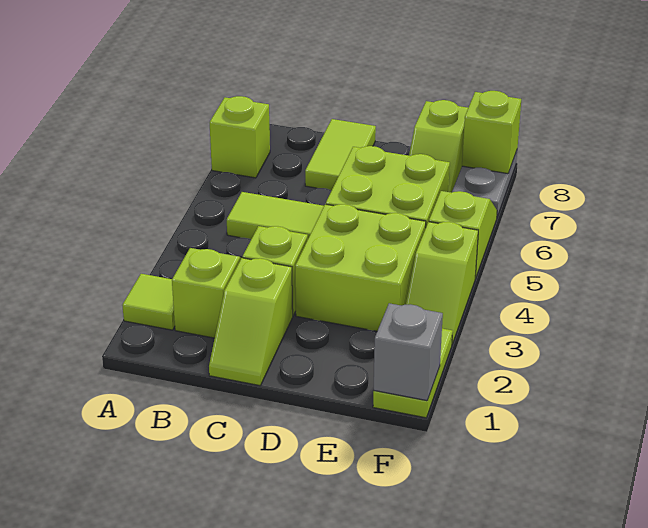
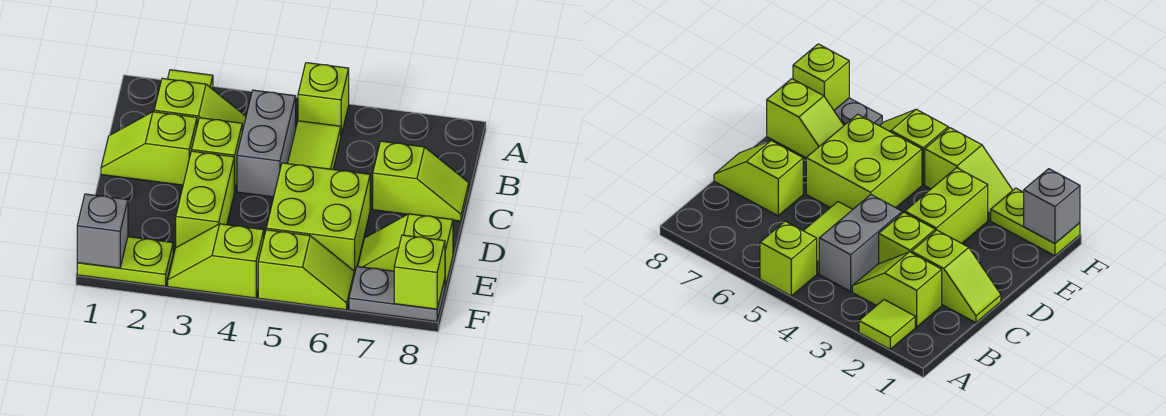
lime 1x1 brick [210,96,270,178] -> lime 1x1 brick moved to [298,63,349,135]
none -> grey 1x2 brick [237,90,296,197]
lime 1x2 tile [305,119,376,190] -> lime 1x2 slope [373,141,469,221]
lime 2x2 brick [295,204,426,331] -> lime 1x2 brick [176,151,234,247]

